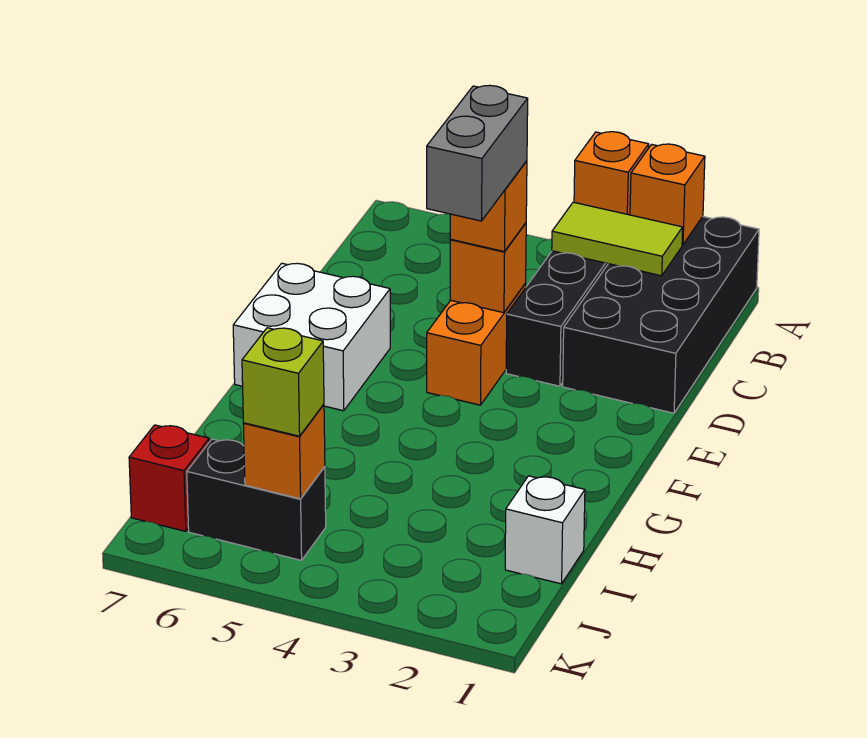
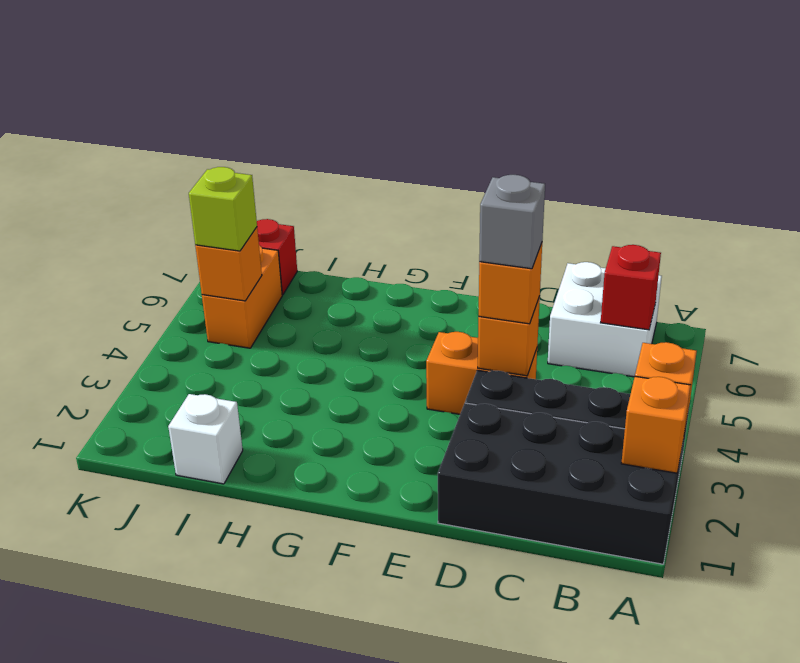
lime 1x2 tile [552,202,683,276] -> none
none -> red 1x1 brick [601,245,661,330]
grey 1x2 brick [427,85,528,221] -> grey 1x1 brick [479,175,545,269]
white 2x2 brick [233,263,390,411] -> white 2x2 brick moved to [548,262,662,377]
black 1x2 brick [187,439,326,560] -> orange 1x2 brick [202,245,282,348]

